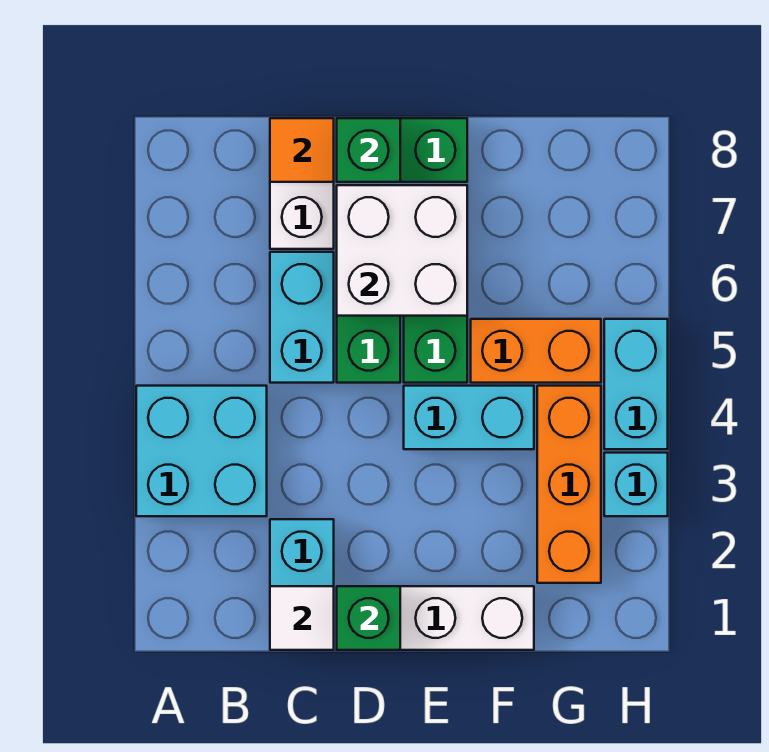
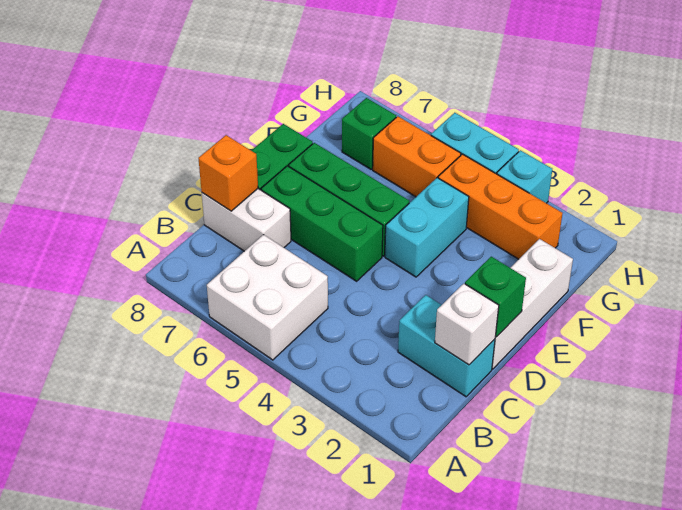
cyan 2x2 brick [136,386,267,516] -> none
white 1x1 tile [270,586,334,650] -> white 1x1 brick [435,284,499,365]
cyan 1x2 brick [270,252,334,383] -> none
orange 1x1 tile [270,118,334,182] -> orange 1x1 brick [198,135,258,211]
white 2x2 brick [337,185,467,316] -> white 2x2 brick moved to [207,235,328,360]
green 1x1 brick [337,118,400,182] -> green 1x1 brick moved to [342,98,396,169]
orange 1x2 brick [471,319,601,383] -> orange 1x2 brick turned to [373,116,461,197]

